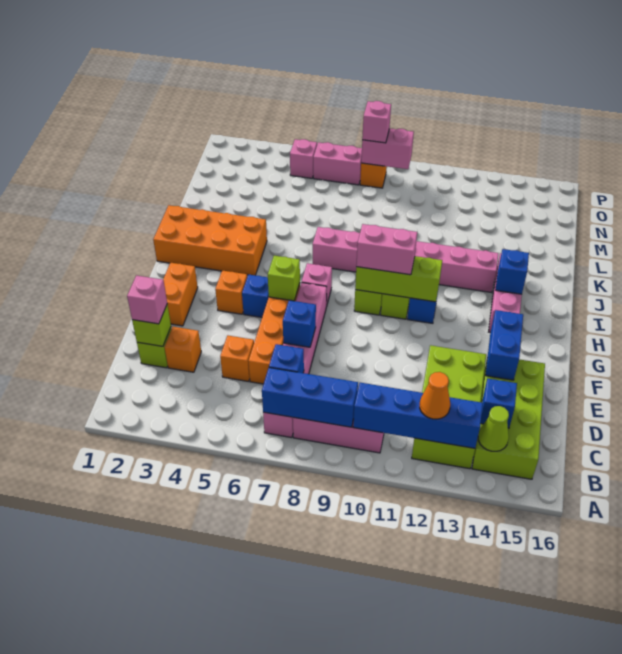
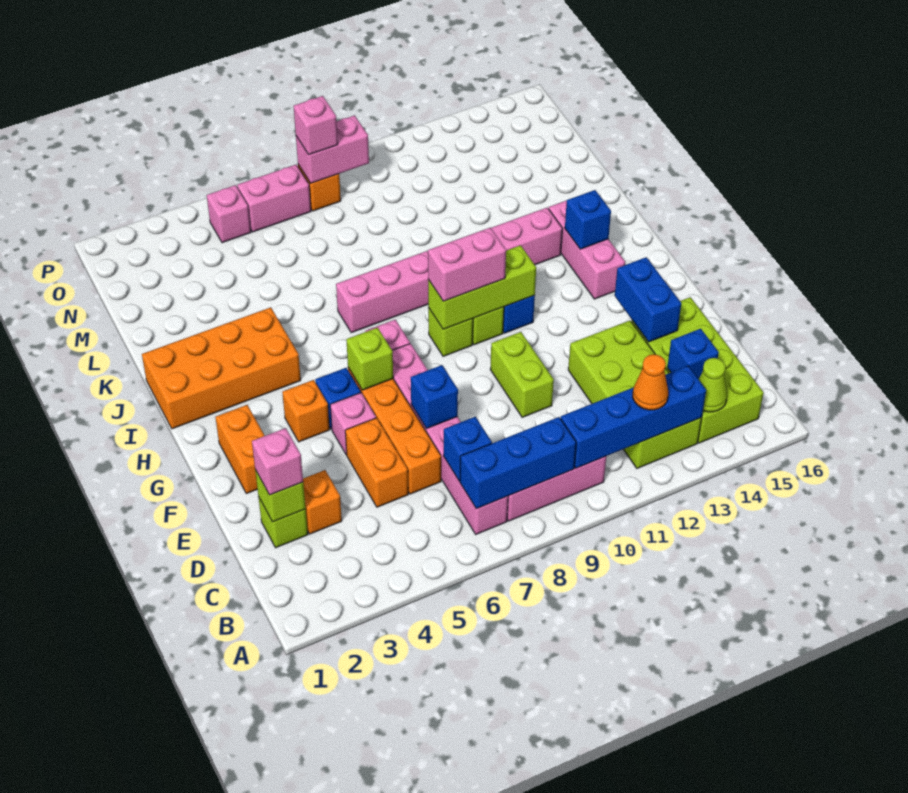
orange 1x1 brick [220,336,254,382] -> orange 1x2 brick [345,418,408,507]
none -> lime 1x2 brick [490,332,554,417]
none -> pink 1x1 brick [330,393,376,455]

